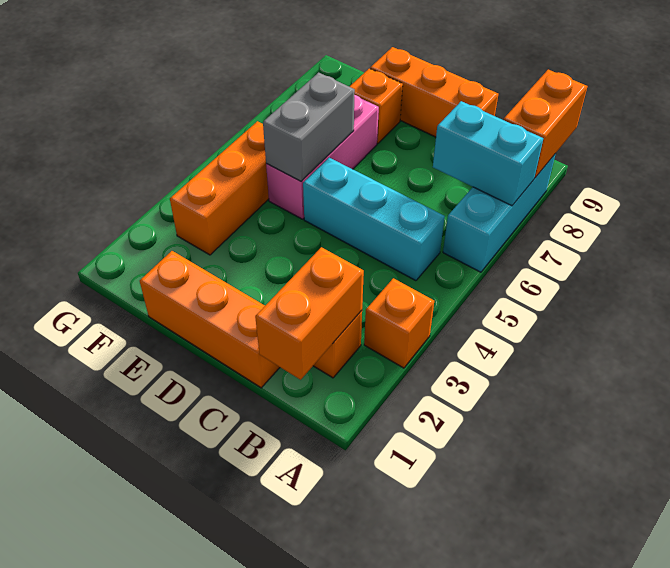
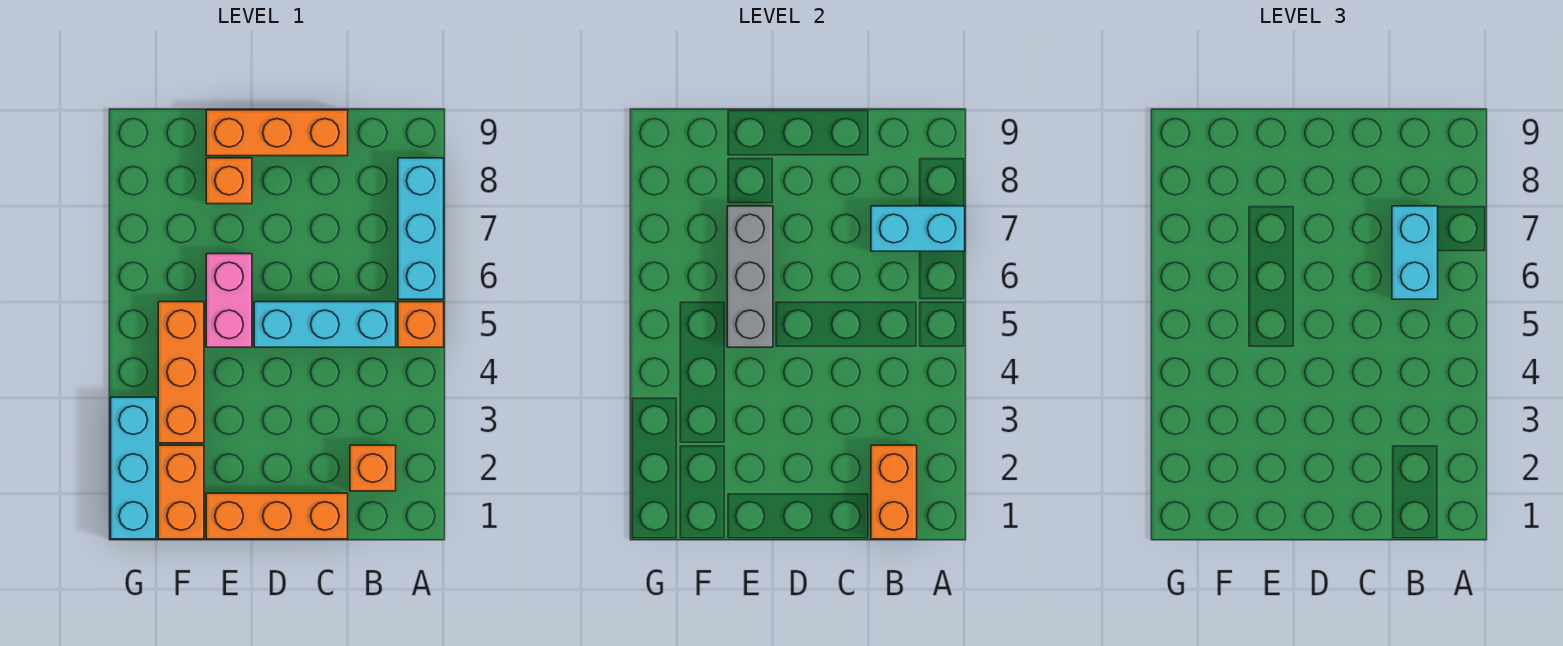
orange 1x1 brick [364,278,434,368] -> orange 1x1 brick moved to [398,302,444,347]
orange 1x2 brick [504,70,587,178] -> orange 1x2 brick moved to [158,445,204,539]
none -> cyan 1x2 brick [1392,206,1438,299]
pink 1x3 brick [266,95,379,219] -> pink 1x2 brick [206,254,252,347]
grey 1x2 brick [263,73,355,181] -> grey 1x3 brick [727,206,773,347]
none -> cyan 1x3 brick [111,397,156,539]

